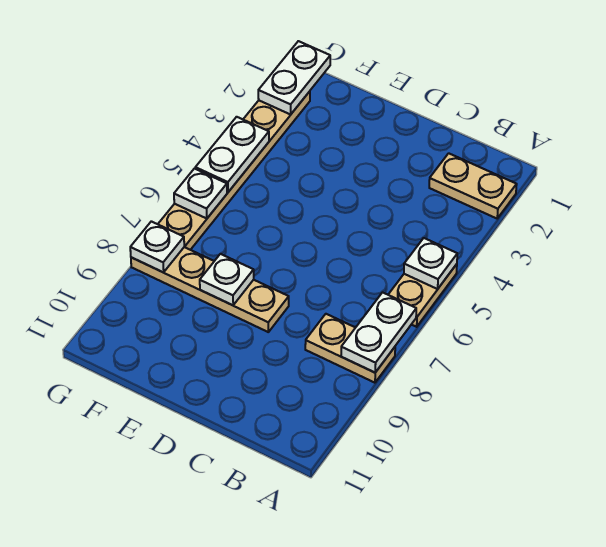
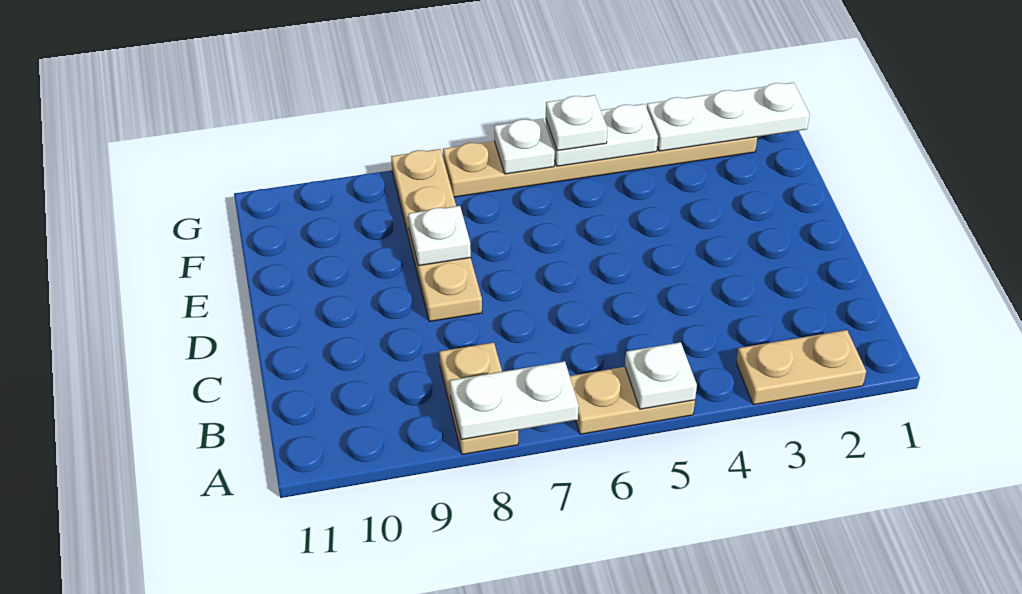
tan 1x2 plate [429,153,517,218] -> tan 1x2 plate turned to [736,330,866,405]
white 1x2 plate [258,41,330,114] -> white 1x3 plate [647,83,810,151]
white 1x1 plate [130,221,184,272] -> white 1x1 plate moved to [546,95,607,151]

